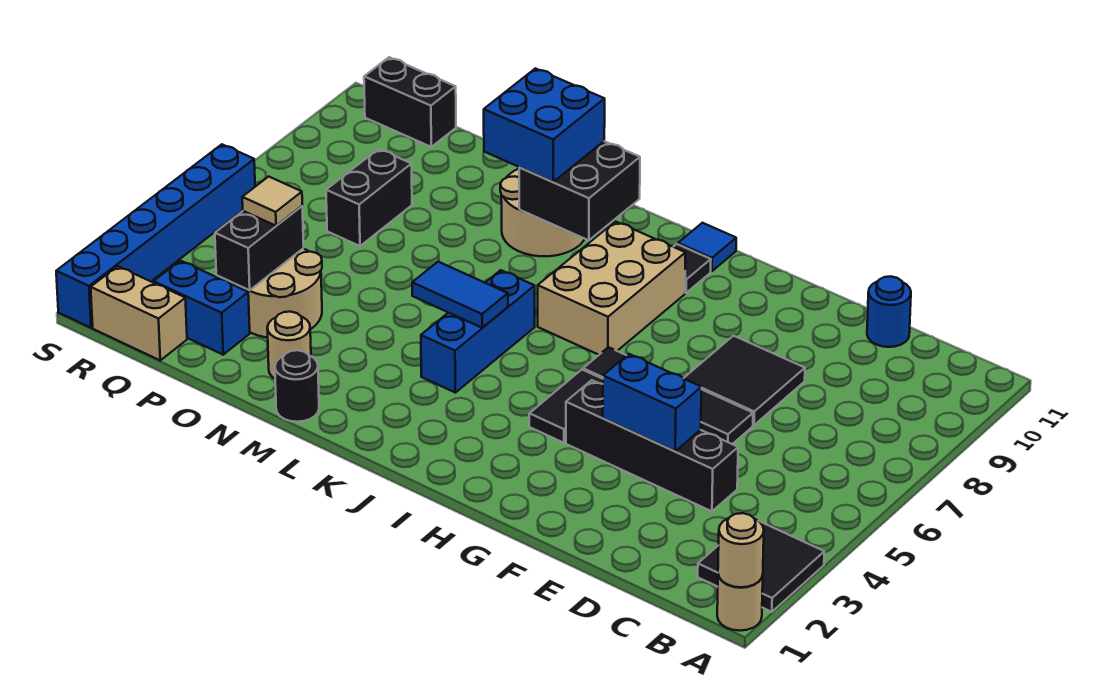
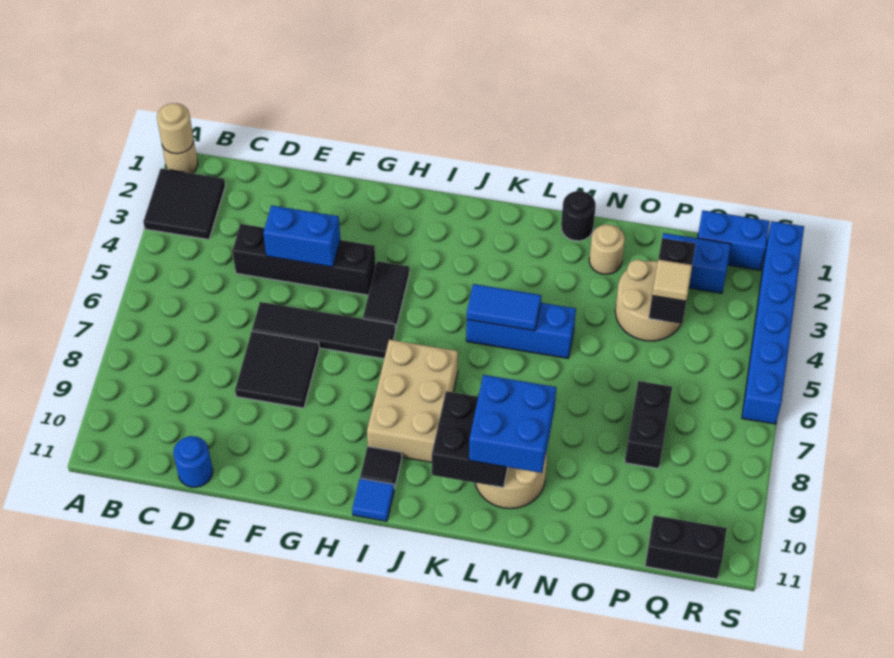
blue 1x3 brick [421,270,535,393] -> blue 1x3 brick turned to [466,303,576,358]
tan 1x2 brick [91,266,187,360] -> blue 1x2 brick [698,210,770,270]

